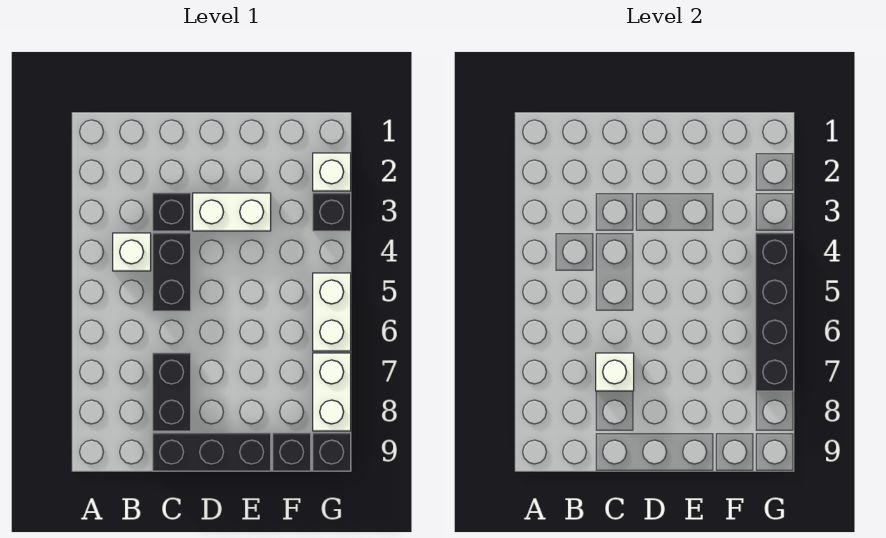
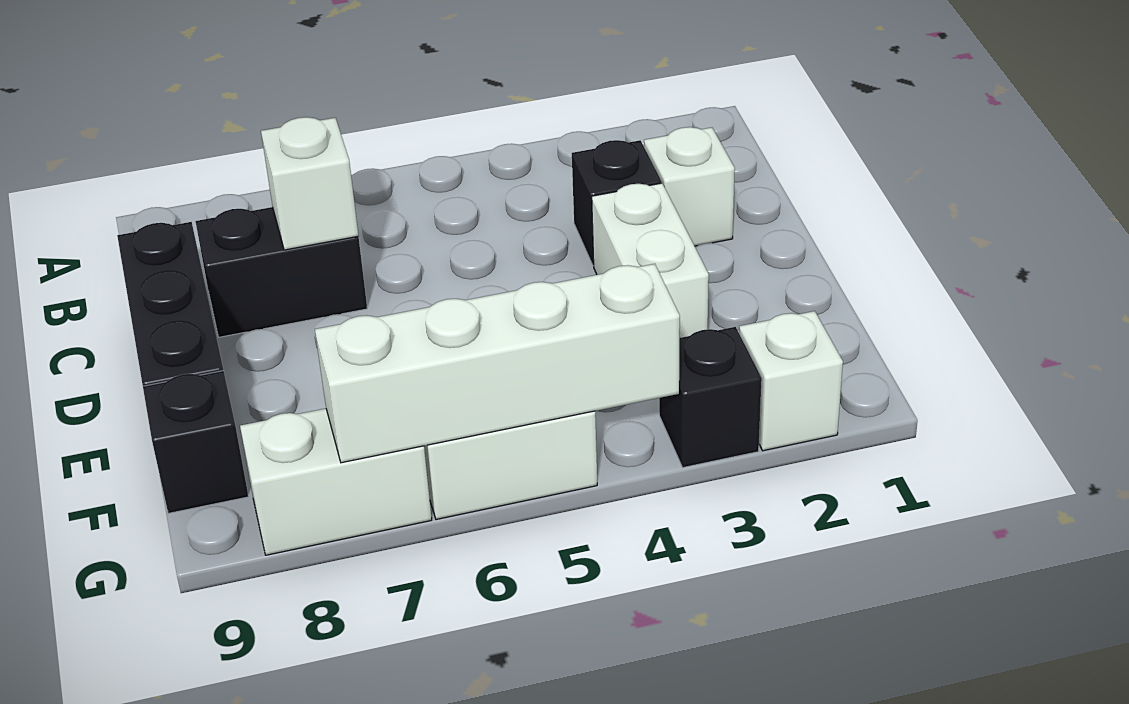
white 1x1 brick [113,233,151,271] -> white 1x1 brick moved to [644,127,735,246]
black 1x2 brick [153,233,191,311] -> none
black 1x4 brick [756,233,794,391] -> white 1x4 brick [315,264,680,463]
black 1x1 brick [313,433,351,471] -> none

